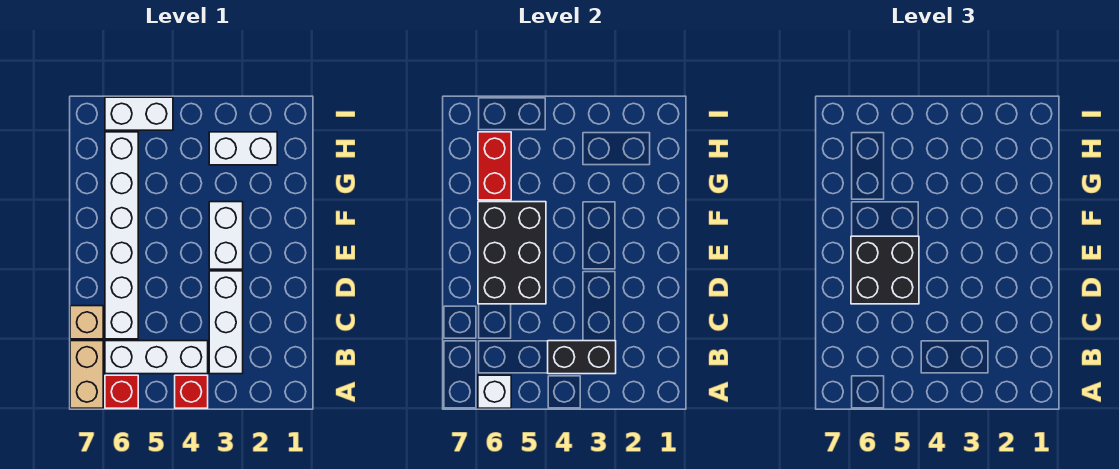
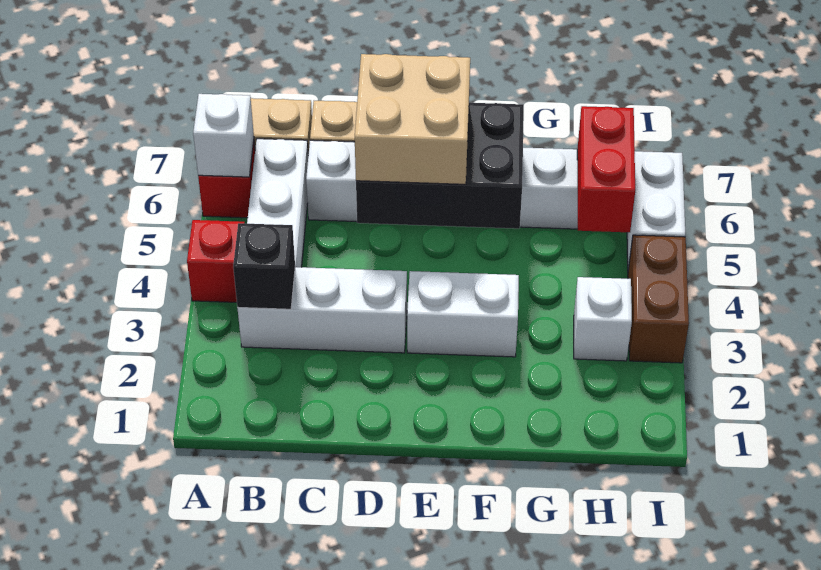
black 1x2 brick [548,341,616,374] -> black 1x1 brick [233,223,295,309]
black 2x2 brick [851,236,919,304] -> tan 2x2 brick [355,54,470,184]
red 1x2 brick [478,132,511,200] -> red 1x2 brick turned to [577,106,635,232]
white 1x2 brick [209,132,277,165] -> white 1x1 brick [574,277,632,361]
none -> brown 1x2 brick [628,235,689,363]

